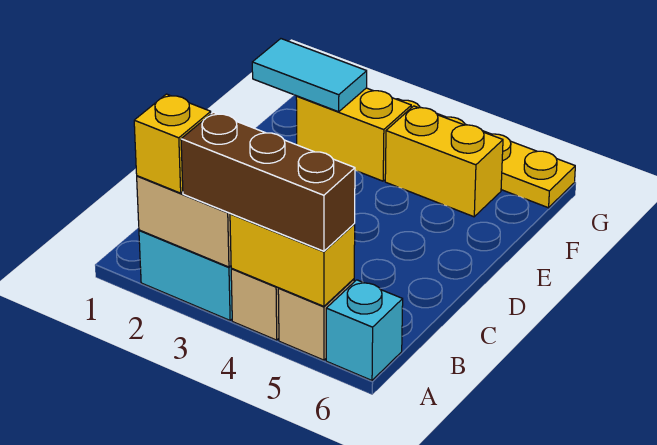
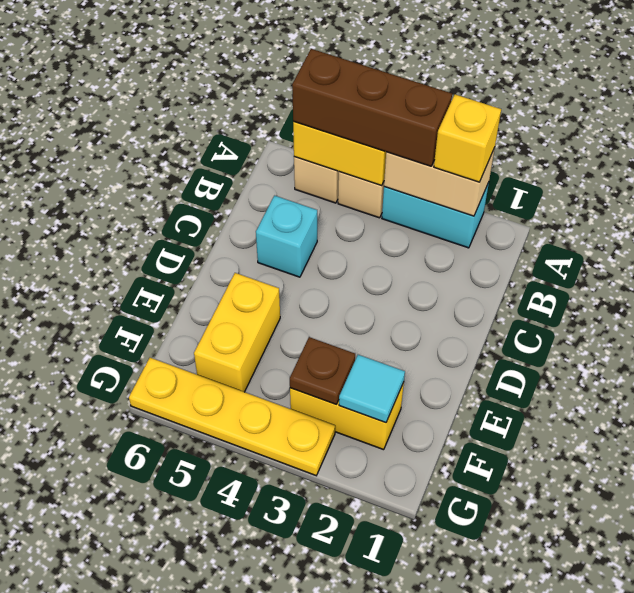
cyan 1x1 brick [326,280,403,380] -> cyan 1x1 brick moved to [256,196,317,277]
cyan 1x2 tile [252,39,367,112] -> cyan 1x1 tile [339,355,405,423]
none -> brown 1x1 plate [290,337,355,404]
yellow 1x2 brick [385,106,503,217] -> yellow 1x2 brick turned to [194,273,280,392]

